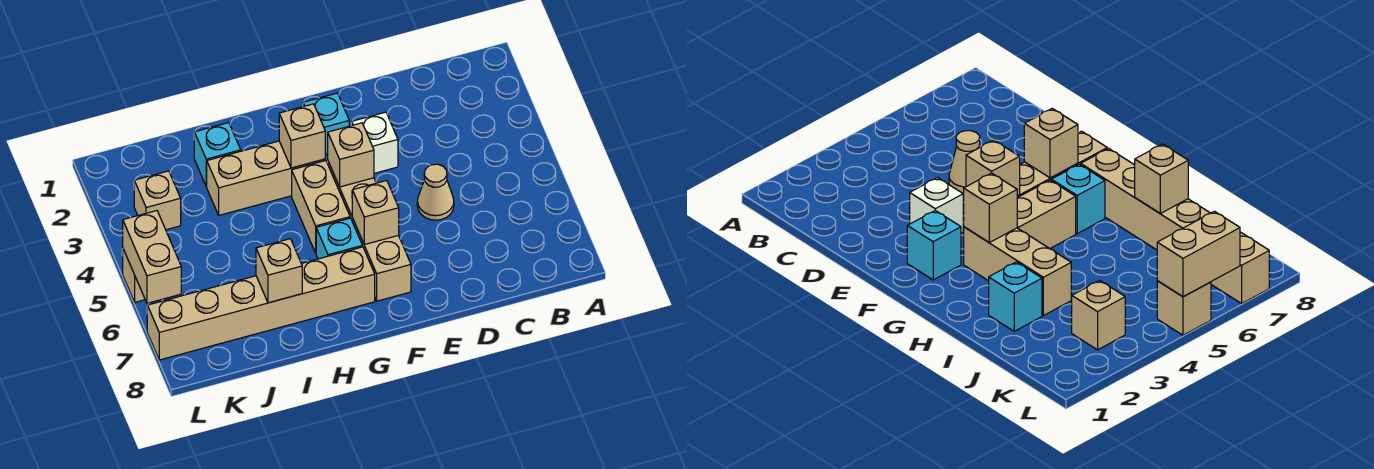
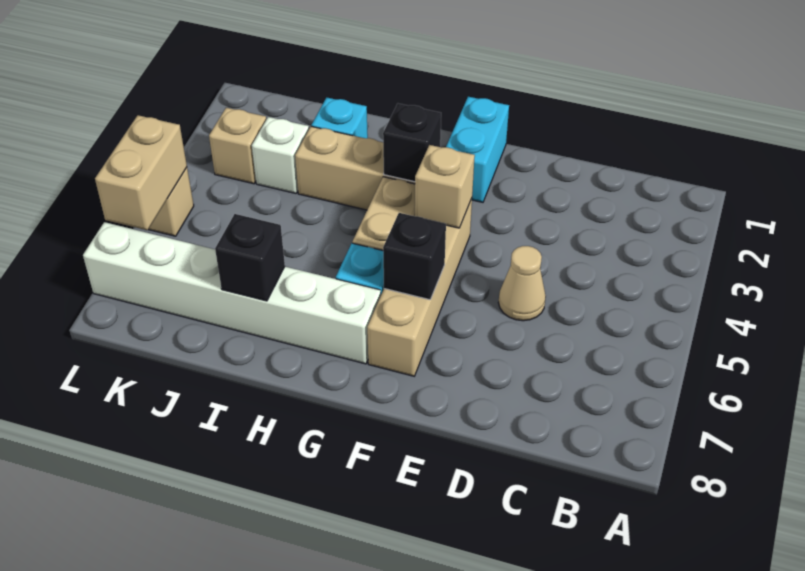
white 1x1 brick [352,112,398,173] -> white 1x1 brick moved to [252,117,309,193]
cyan 1x1 brick [303,93,349,155] -> cyan 1x2 brick [446,97,509,202]
tan 1x1 brick [352,180,399,245] -> black 1x1 brick [383,213,446,300]
tan 1x1 brick [279,104,325,168] -> black 1x1 brick [383,104,441,182]
tan 1x6 brick [147,247,375,360] -> white 1x6 brick [83,222,381,364]
tan 1x1 brick [256,239,302,303] -> black 1x1 brick [215,214,285,301]

